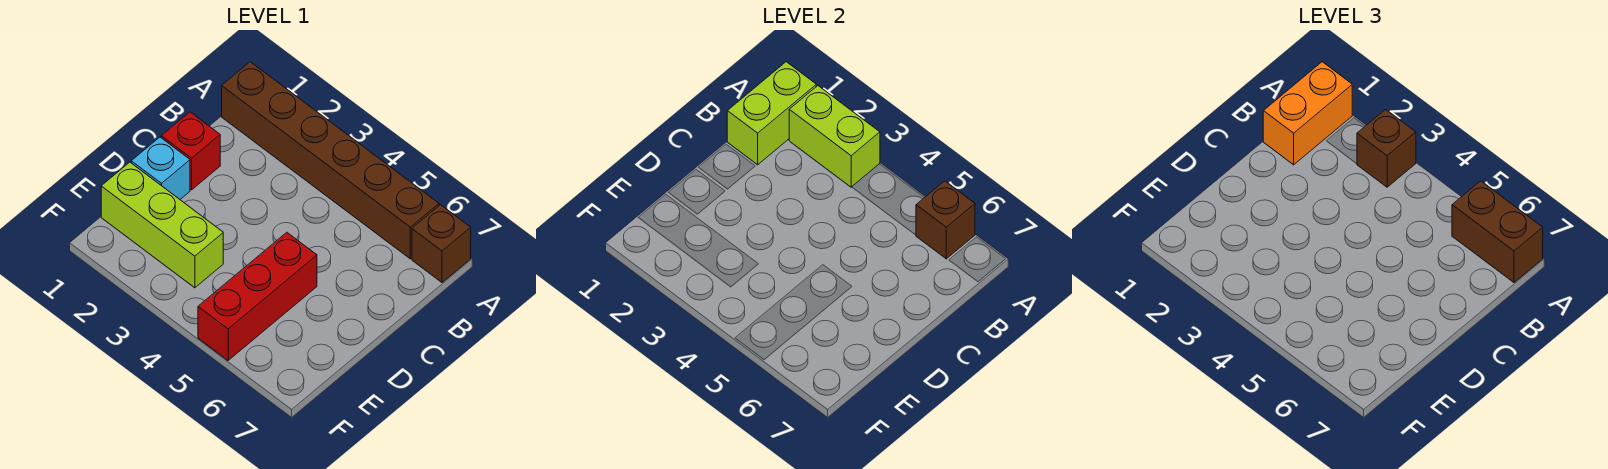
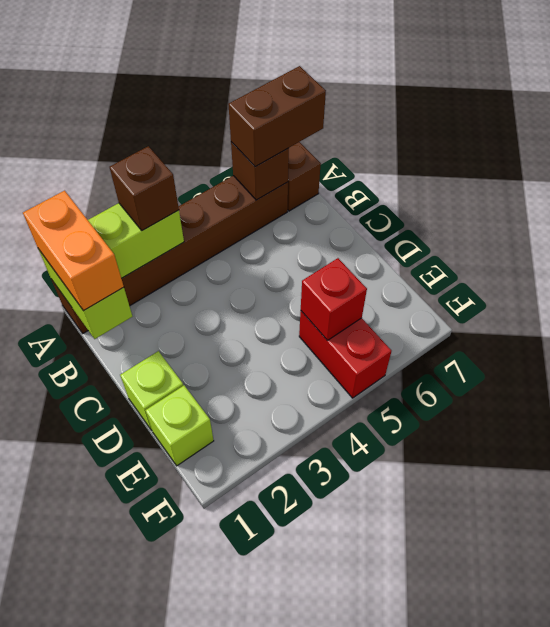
red 1x1 brick [161,112,220,190] -> red 1x1 brick moved to [301,258,367,340]
cyan 1x1 brick [131,137,190,199] -> lime 1x1 brick [120,351,183,431]
red 1x3 brick [198,232,317,360] -> red 1x2 brick [299,311,391,398]
lime 1x3 brick [101,162,223,288] -> lime 1x1 brick [145,385,214,466]

